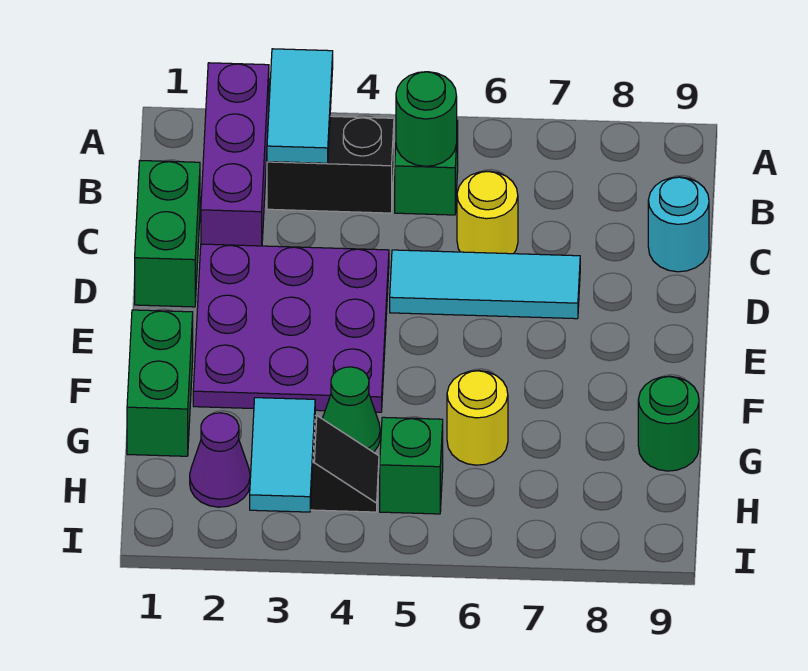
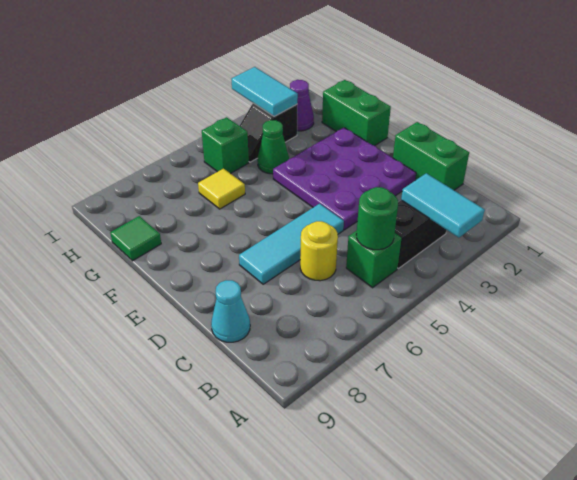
purple 1x3 brick [201,63,269,246] -> none
cyan 1x1 round brick [648,177,709,272] -> cyan 1x1 cone [211,280,250,342]
yellow 1x1 round brick [447,370,508,465] -> yellow 1x1 tile [198,169,245,209]
green 1x1 round brick [638,376,699,471] -> green 1x1 tile [110,216,161,261]

